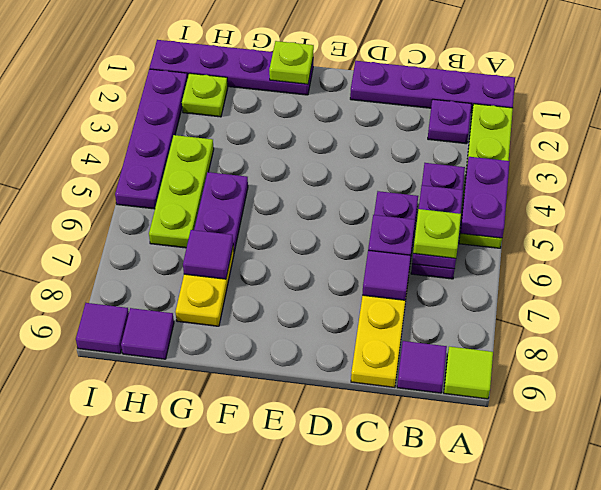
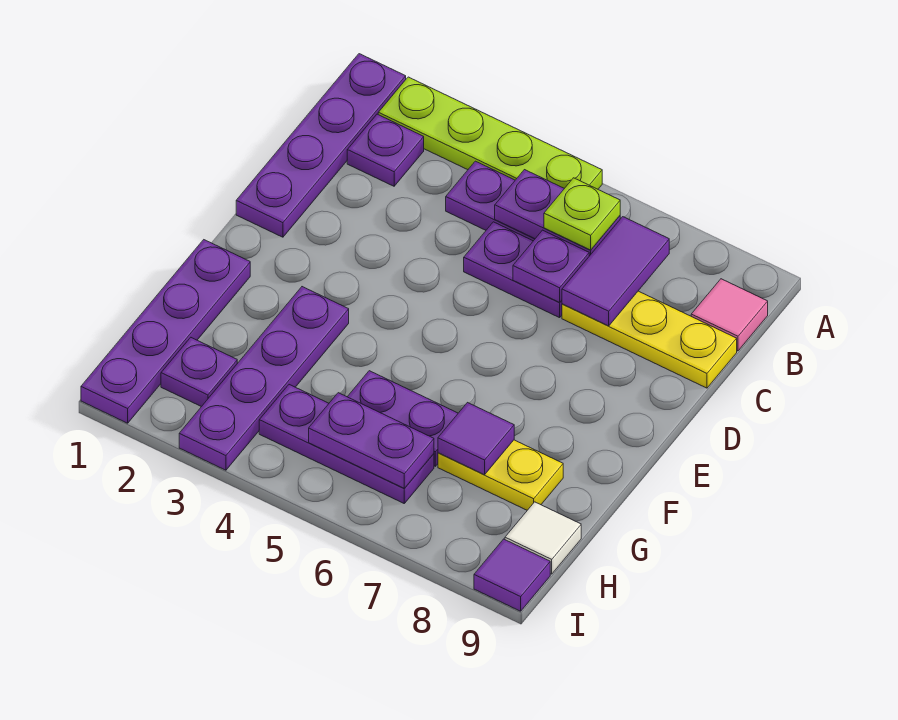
purple 1x2 plate [460,157,510,238] -> purple 1x2 plate moved to [309,393,434,488]
lime 1x1 tile [444,347,493,399] -> none
purple 1x1 tile [397,341,447,393] -> pink 1x1 tile [691,279,768,351]
purple 1x1 tile [362,250,411,300] -> purple 1x2 tile [562,217,669,326]
lime 1x1 plate [269,41,314,84] -> none
lime 1x1 plate [182,73,228,117] -> purple 1x1 plate [161,338,237,407]
lime 1x3 plate [149,135,214,248] -> purple 1x3 plate [259,385,434,503]
purple 1x1 tile [121,308,174,359] -> white 1x1 tile [505,502,581,574]
purple 1x4 plate [115,69,188,209] -> purple 1x4 plate turned to [179,287,349,470]

